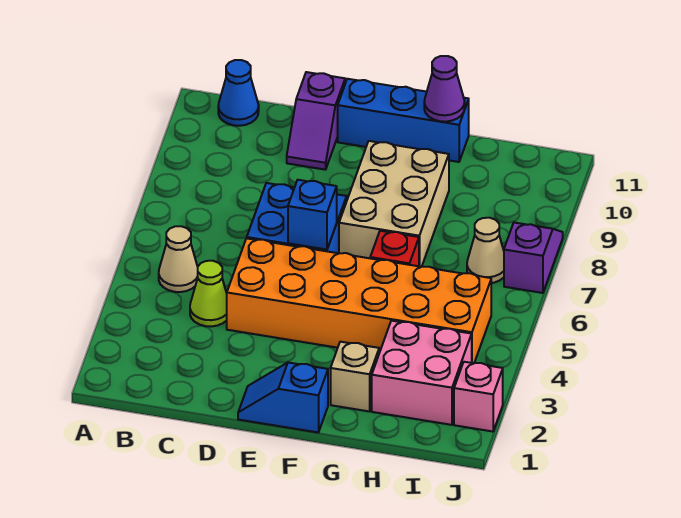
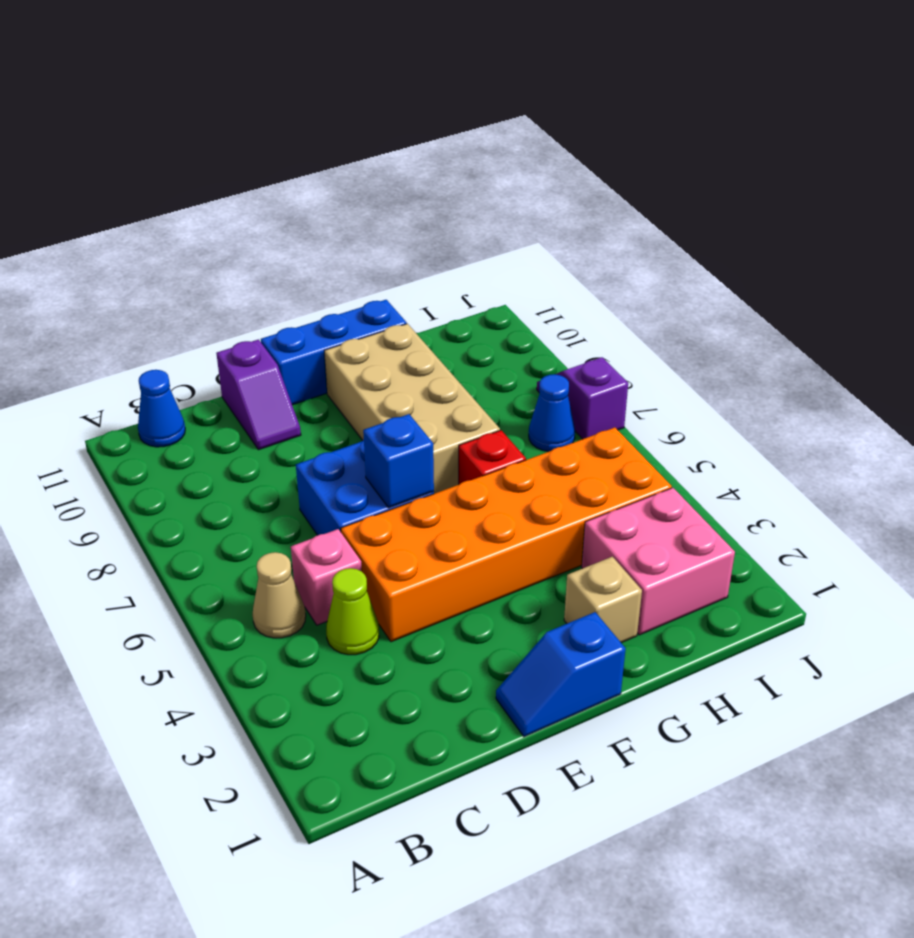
tan 2x3 brick [339,141,449,267] -> tan 2x4 brick [324,324,500,494]
purple 1x1 cone [424,56,465,122] -> none
tan 1x1 cone [467,218,504,283] -> blue 1x1 cone [529,374,575,452]
pink 1x1 brick [454,362,503,432] -> pink 1x1 brick moved to [291,529,362,625]

